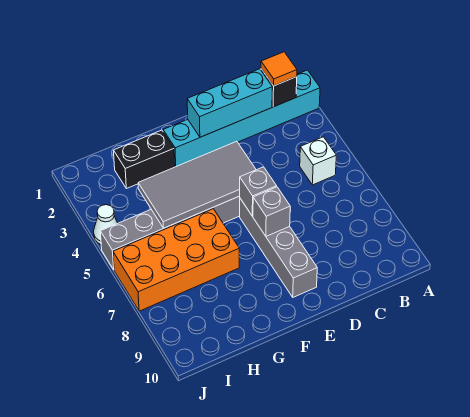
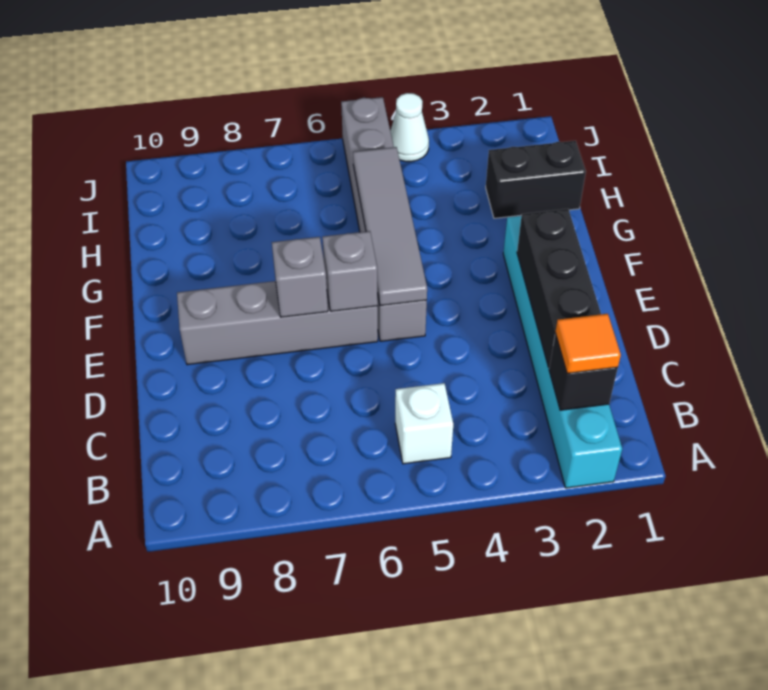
cyan 1x3 brick [187,69,272,137] -> black 1x3 brick [517,209,601,367]
grey 2x4 tile [138,141,256,228] -> grey 1x4 tile [353,147,427,306]
black 1x2 brick [114,130,175,189] -> black 1x2 brick turned to [486,141,586,218]
orange 2x4 brick [113,209,239,311] -> none

